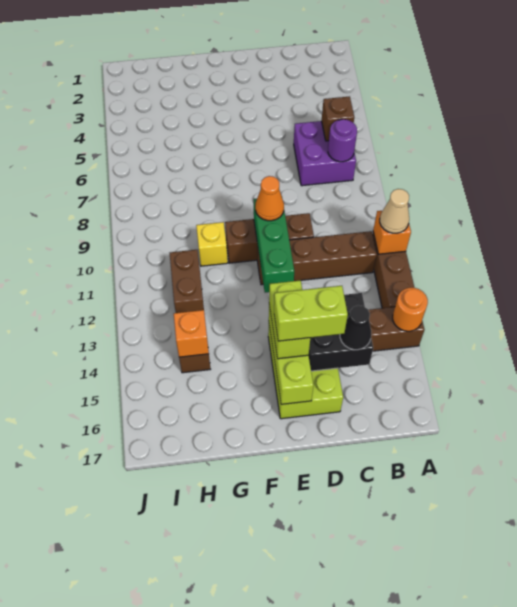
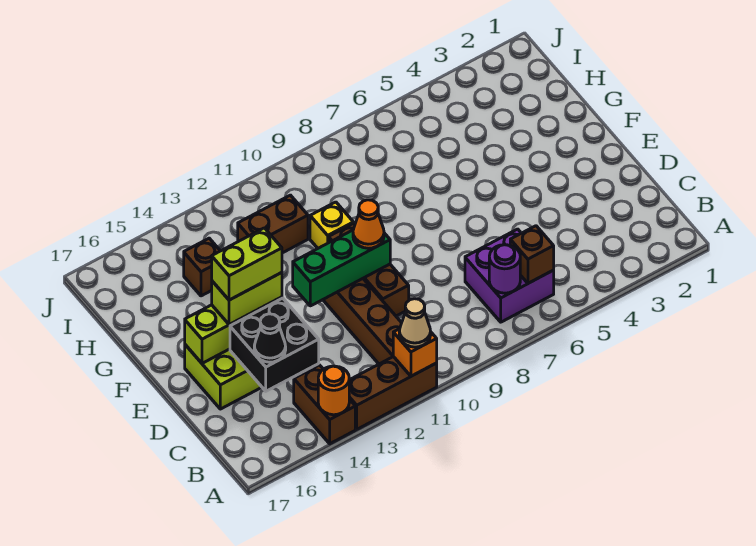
lime 1x2 brick [274,286,348,341] -> lime 1x2 brick turned to [212,228,282,300]
orange 1x1 brick [174,310,209,357] -> none

